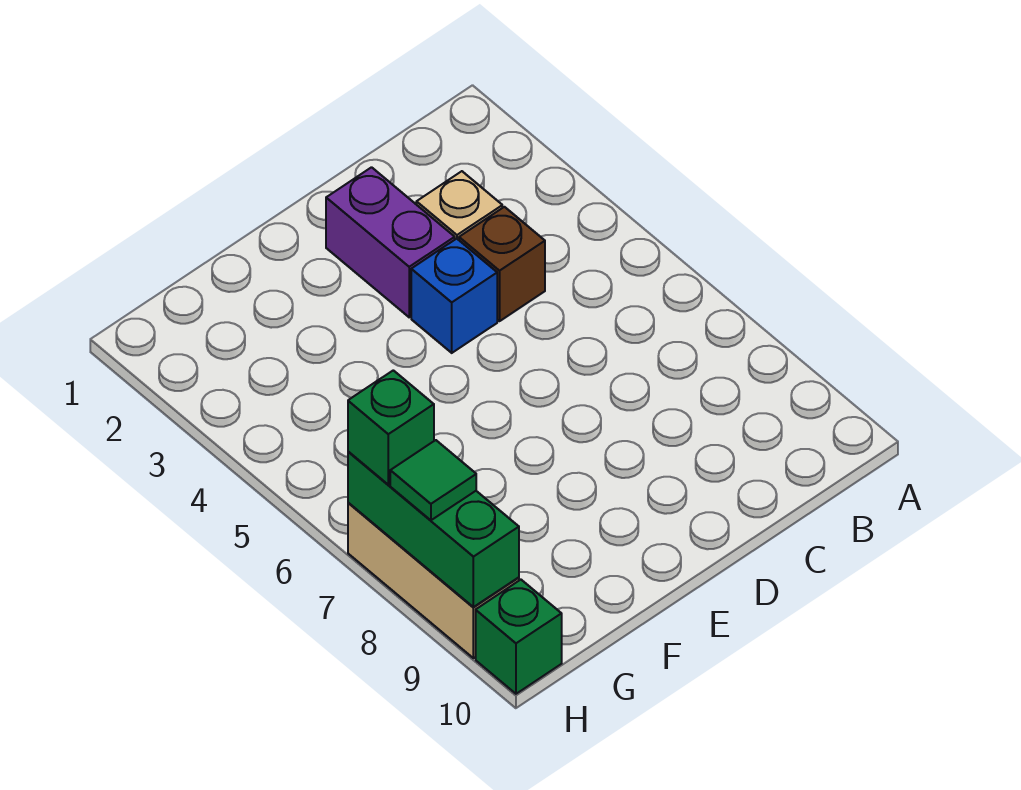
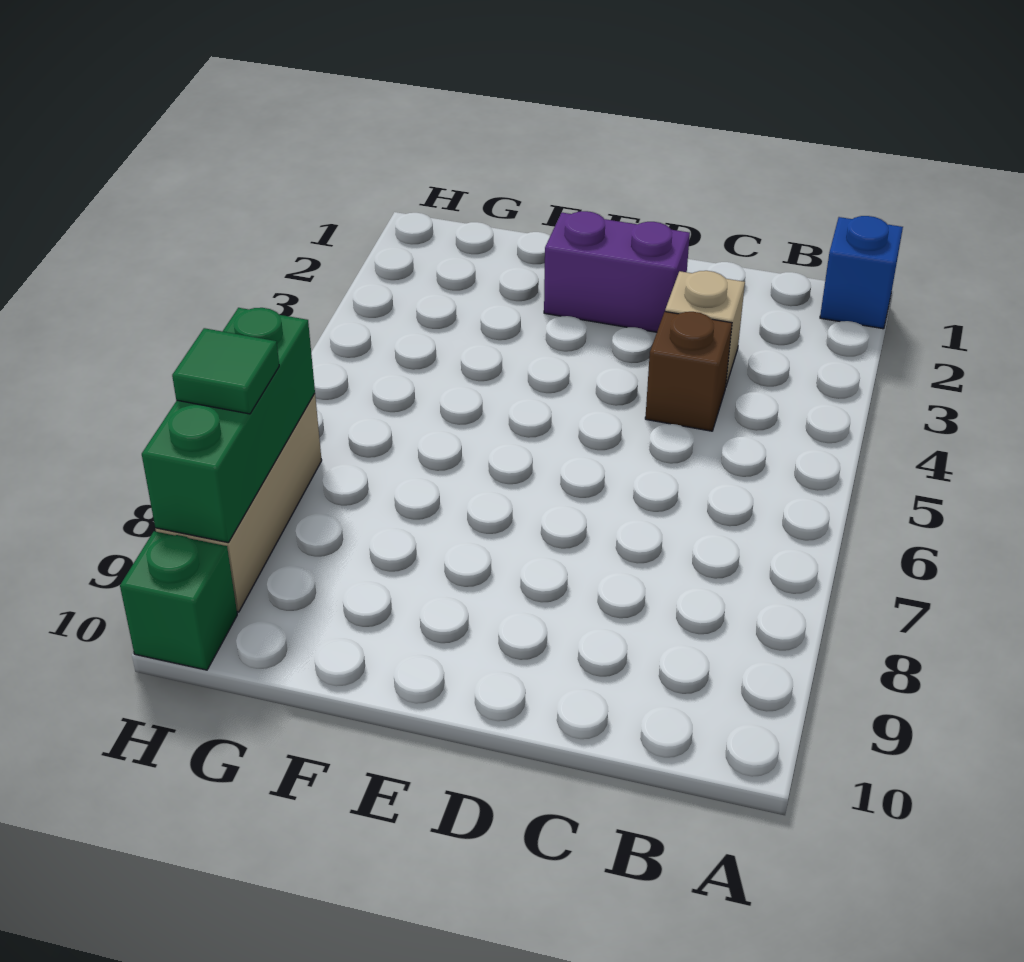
purple 1x2 brick [326,167,455,317] -> purple 1x2 brick turned to [544,211,690,332]
blue 1x1 brick [411,239,497,353] -> blue 1x1 brick moved to [820,216,903,329]
green 1x1 brick [348,370,434,485] -> none

